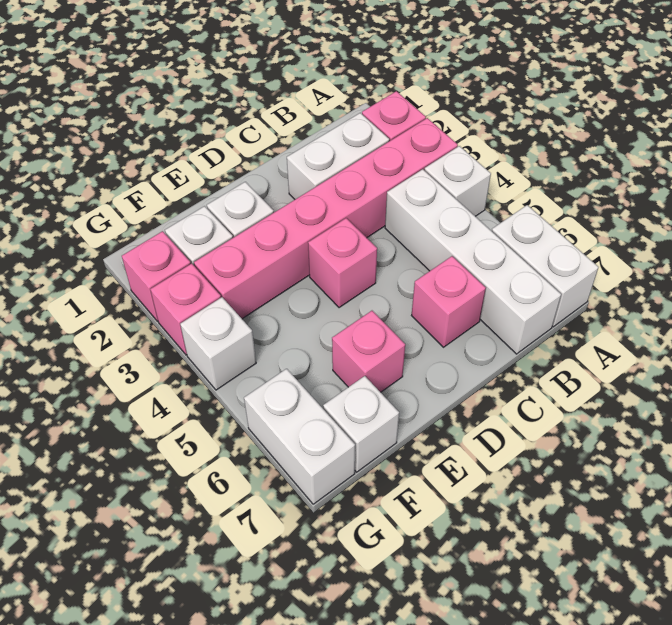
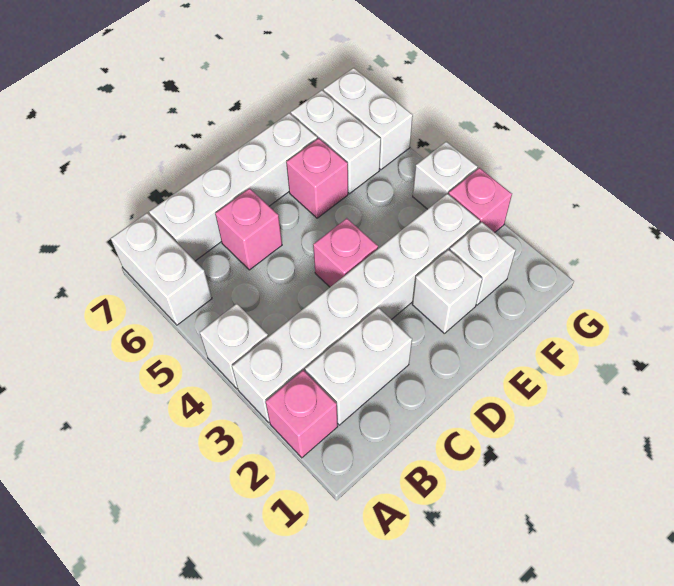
pink 1x6 brick [194,118,458,319] -> white 1x6 brick [232,194,480,422]
white 1x4 brick [385,169,561,354] -> white 1x4 brick turned to [149,113,317,261]
white 1x1 brick [323,376,399,472] -> white 1x2 brick [291,90,381,194]
pink 1x1 brick [122,231,191,321] -> none

